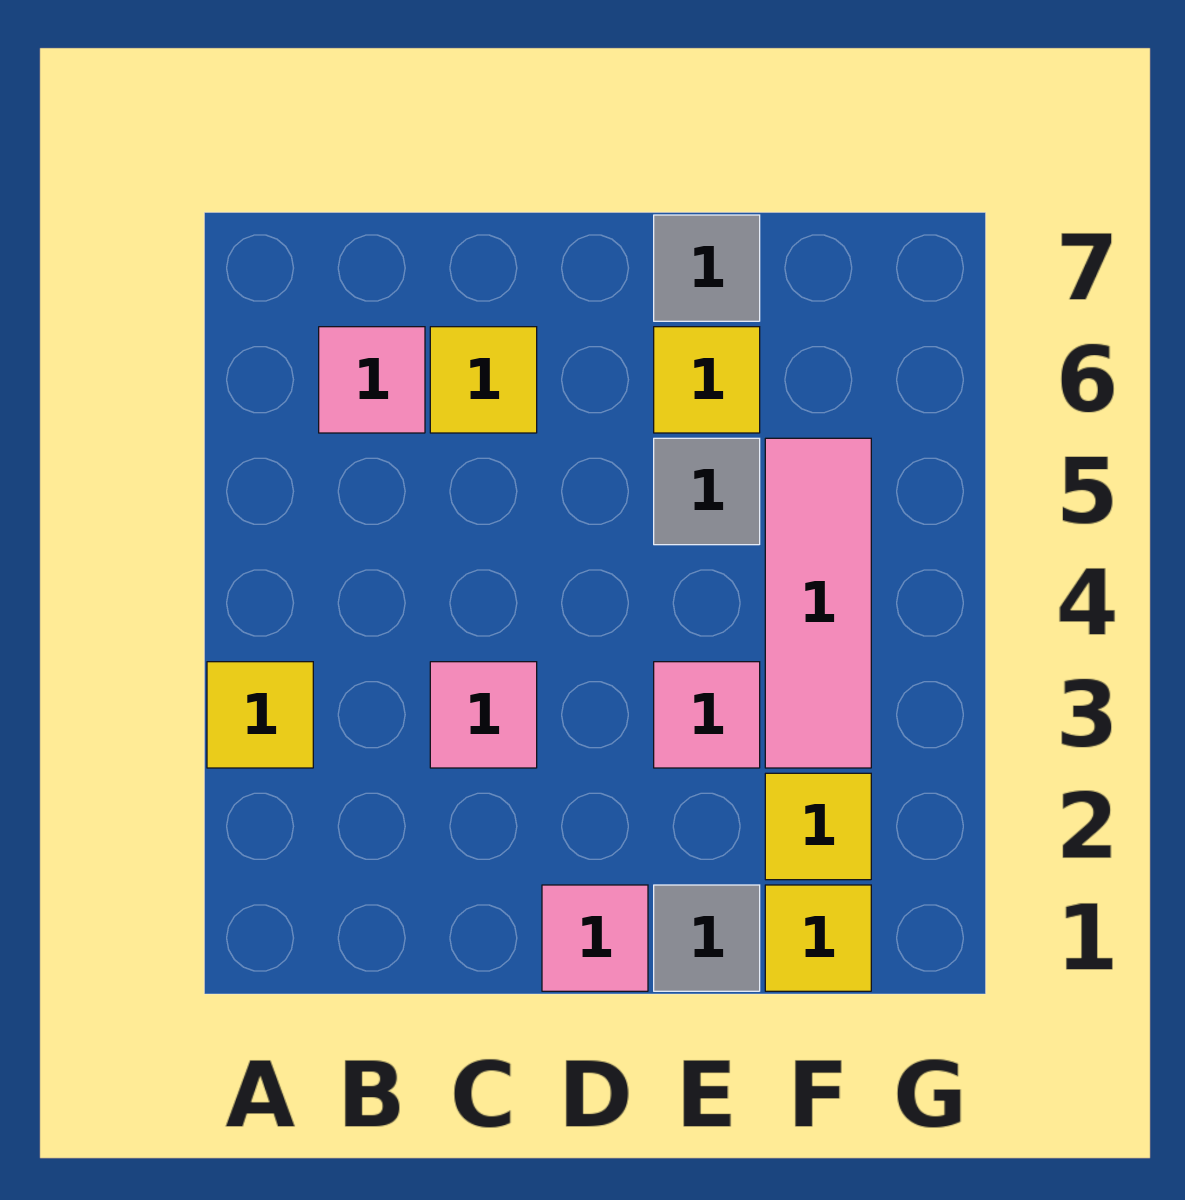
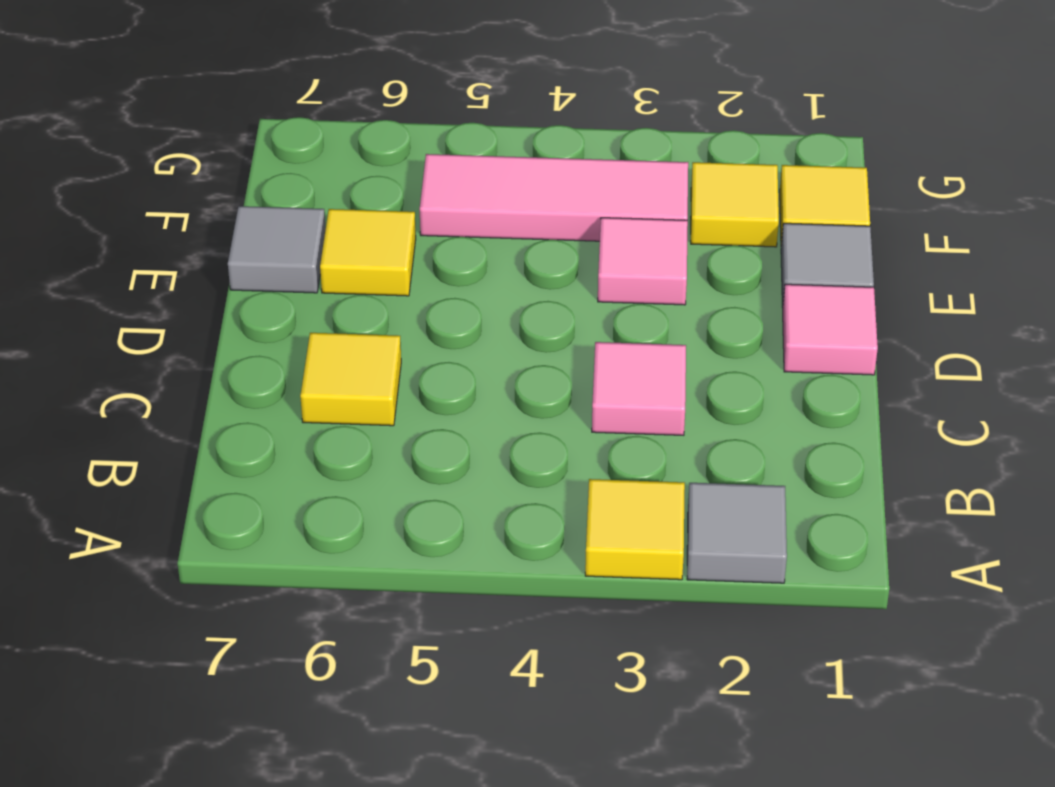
pink 1x1 tile [319,327,425,433] -> none
grey 1x1 tile [654,438,760,545] -> grey 1x1 tile moved to [687,483,787,583]

